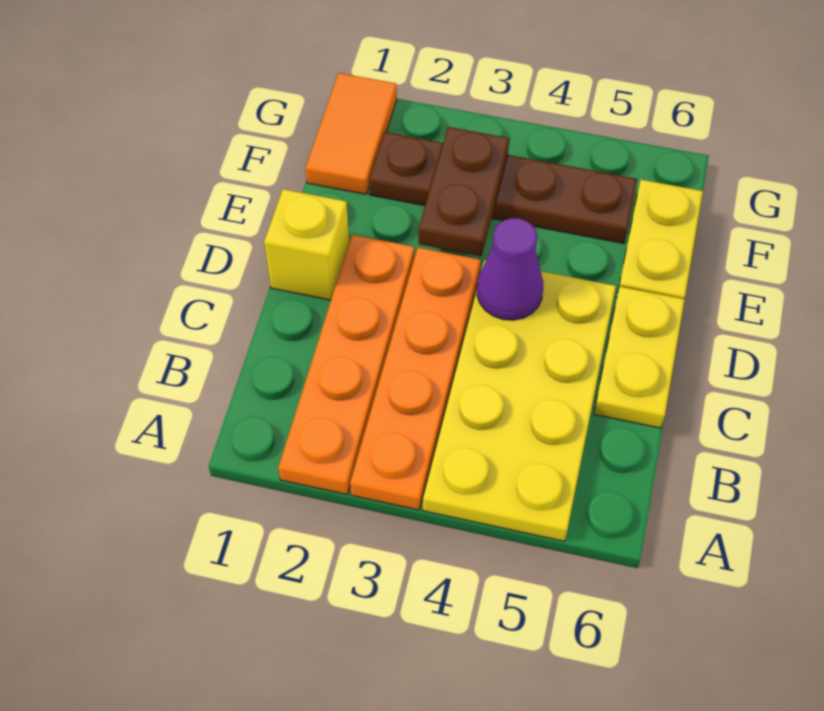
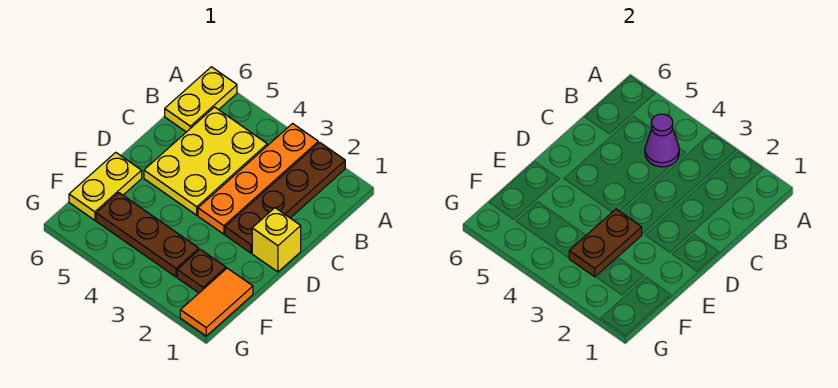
orange 1x4 plate [278,235,414,495] -> brown 1x4 plate [225,142,345,253]
yellow 2x4 plate [423,260,616,541] -> yellow 2x3 plate [144,107,267,215]
yellow 1x2 plate [594,286,685,428] -> yellow 1x2 plate moved to [165,67,237,132]
purple 1x1 cone [477,218,543,320] -> purple 1x1 cone moved to [645,114,679,167]

